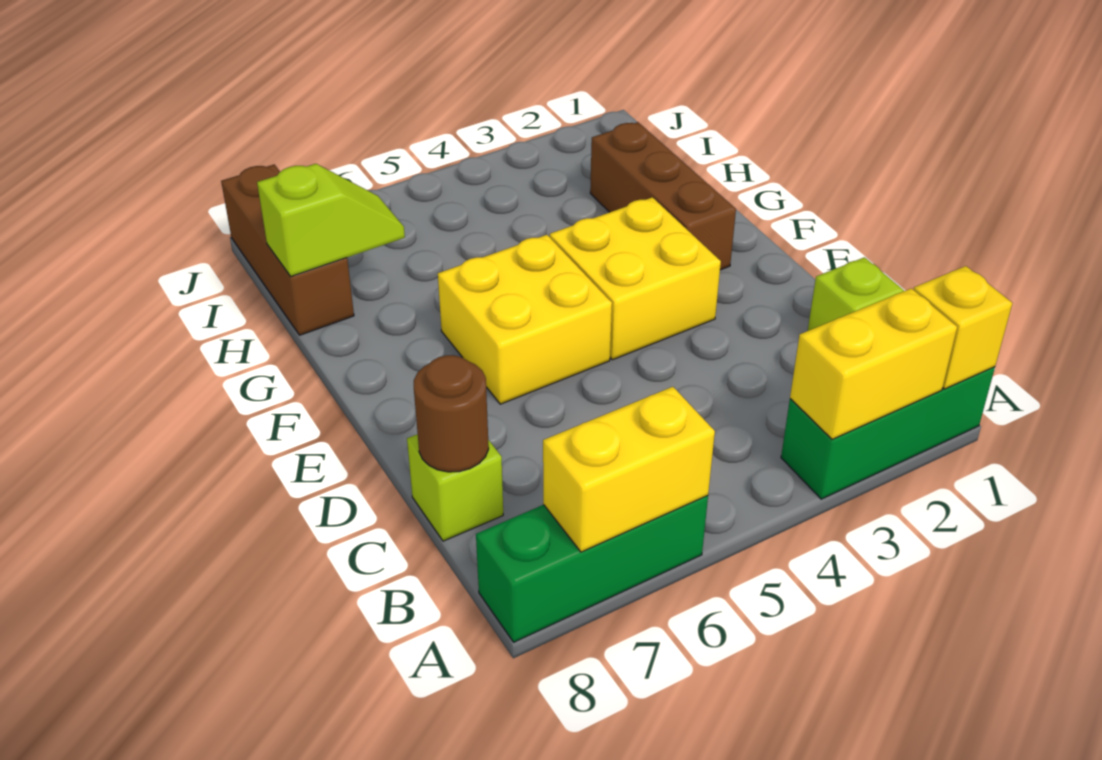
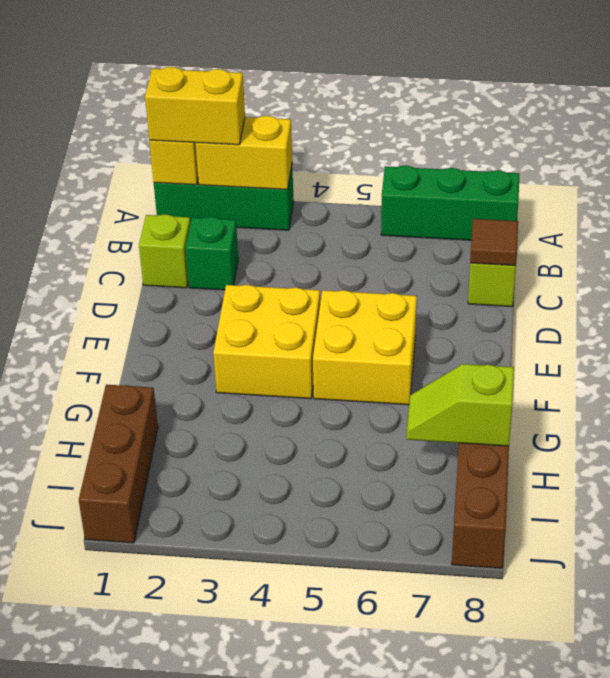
yellow 1x2 brick [543,387,715,552] -> yellow 1x2 brick moved to [145,67,245,145]
none -> green 1x1 brick [186,217,238,290]
brown 1x1 round brick [414,355,489,472] -> brown 1x1 tile [470,219,518,266]
brown 1x3 brick [590,122,736,270] -> brown 1x3 brick moved to [79,385,158,543]

